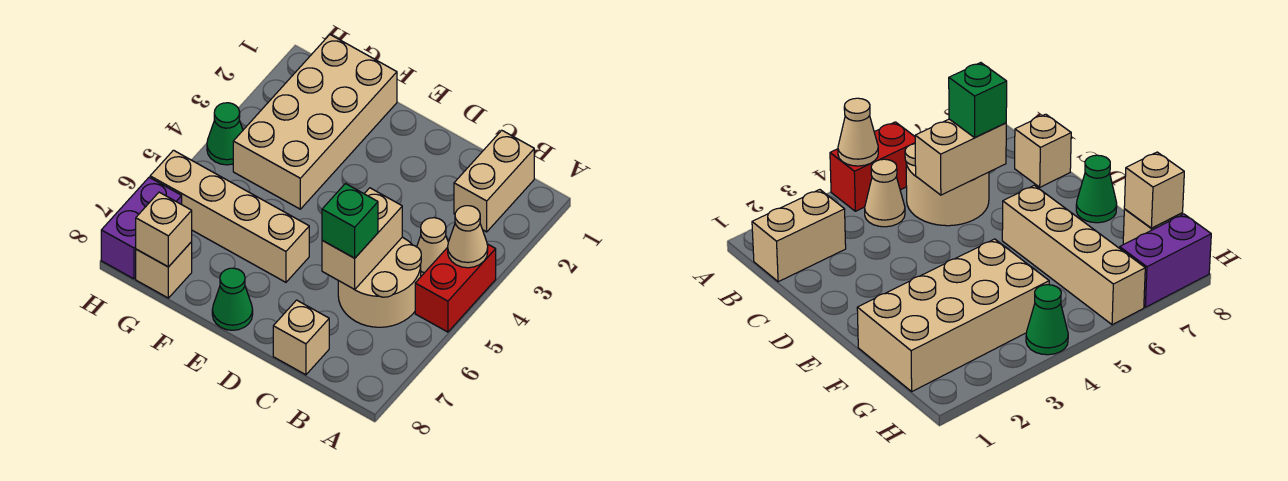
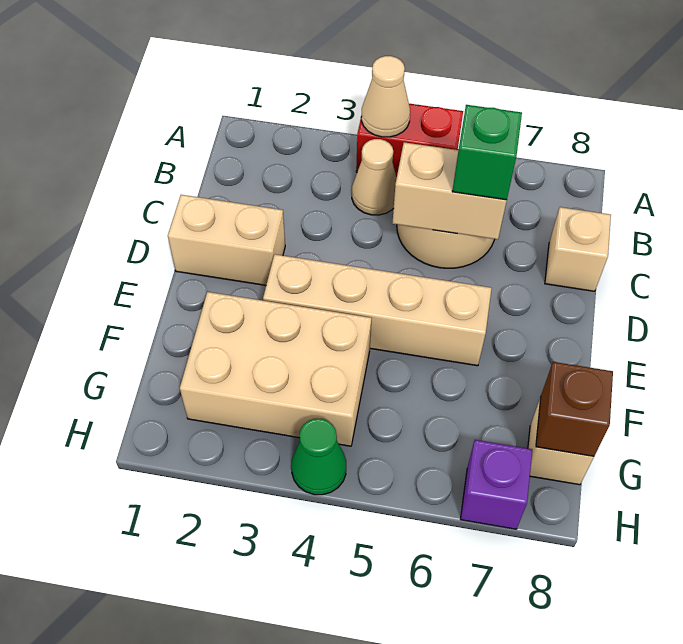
tan 1x2 brick [454,130,534,232] -> tan 1x2 brick moved to [168,195,285,285]
tan 1x4 brick [150,150,309,282] -> tan 1x4 brick turned to [263,254,492,366]
green 1x1 cone [212,268,253,330] -> none
tan 2x4 brick [233,35,397,209] -> tan 2x3 brick [180,292,372,446]
tan 1x1 brick [136,192,192,267] -> brown 1x1 brick [536,362,613,456]
purple 1x2 brick [101,177,182,279] -> purple 1x1 brick [461,440,532,529]

